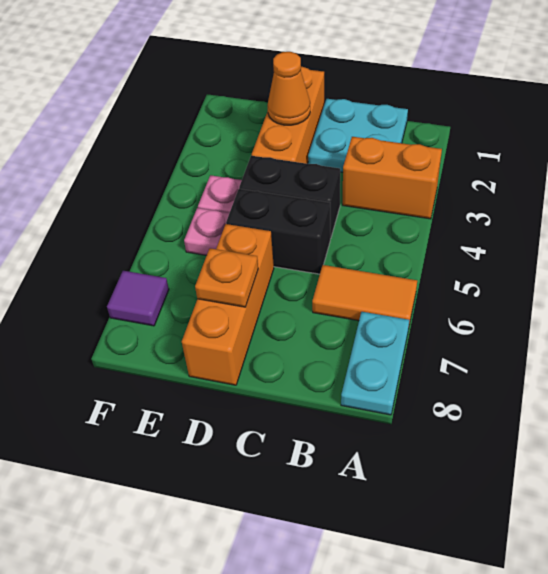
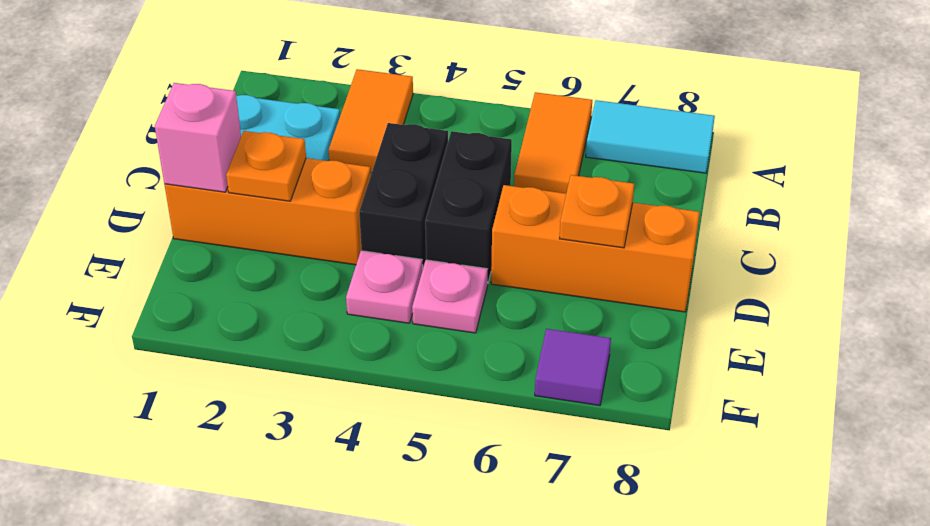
orange 1x2 brick [343,137,442,219] -> orange 1x2 tile [329,69,413,173]
cyan 1x2 plate [341,312,409,415] -> cyan 1x2 tile [586,100,715,173]
none -> pink 1x1 brick [155,83,241,192]
orange 1x1 cone [267,52,310,125] -> orange 1x1 plate [226,131,306,201]

